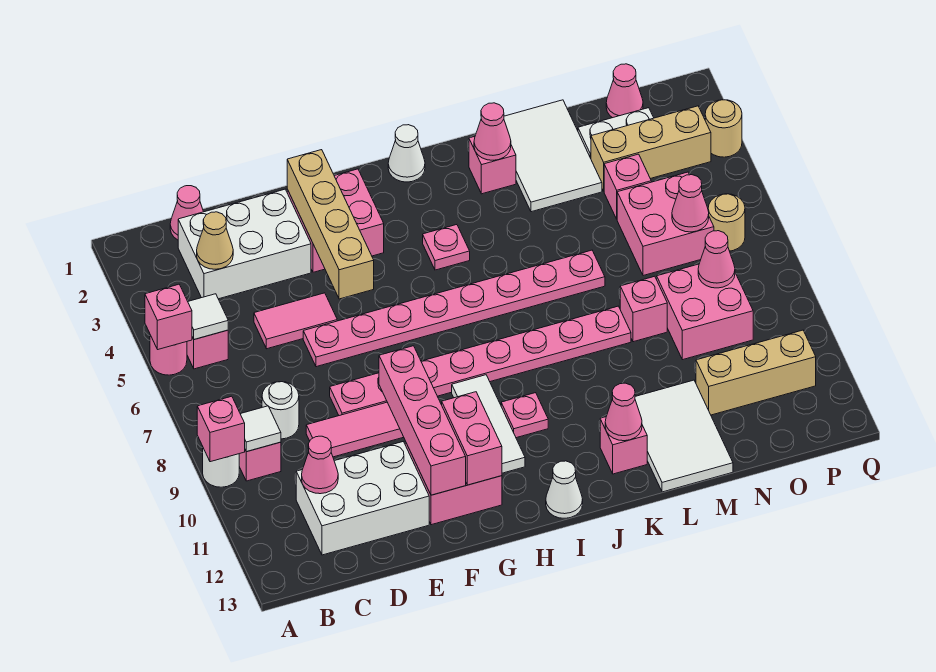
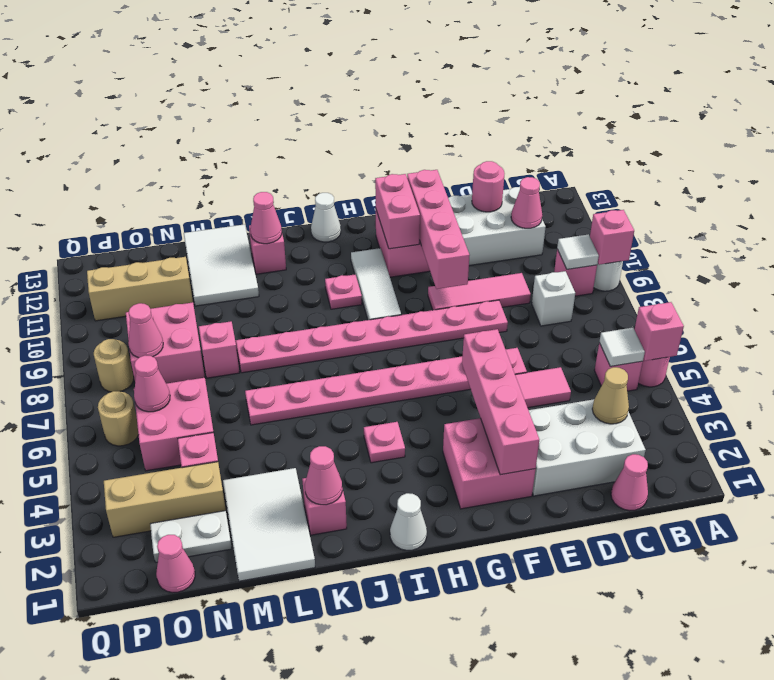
white 1x1 round brick [262,382,299,439] -> white 1x1 brick [532,271,575,326]
none -> pink 1x1 round brick [472,161,505,212]
tan 1x4 brick [287,150,374,299] -> pink 1x4 brick [462,329,539,475]
tan 1x1 round brick [705,100,742,157] -> tan 1x1 round brick moved to [94,339,134,392]

